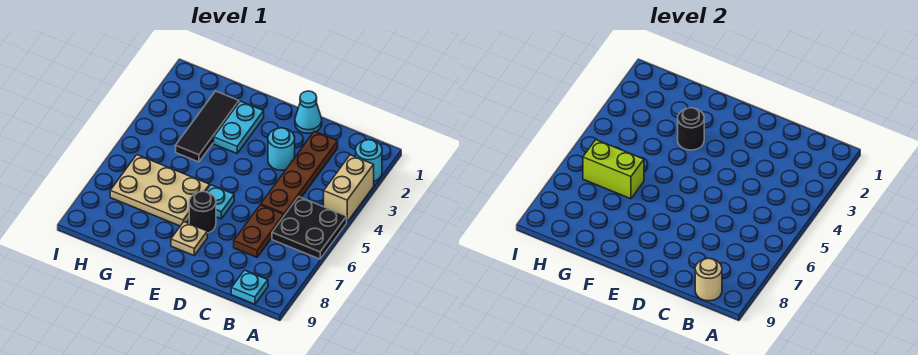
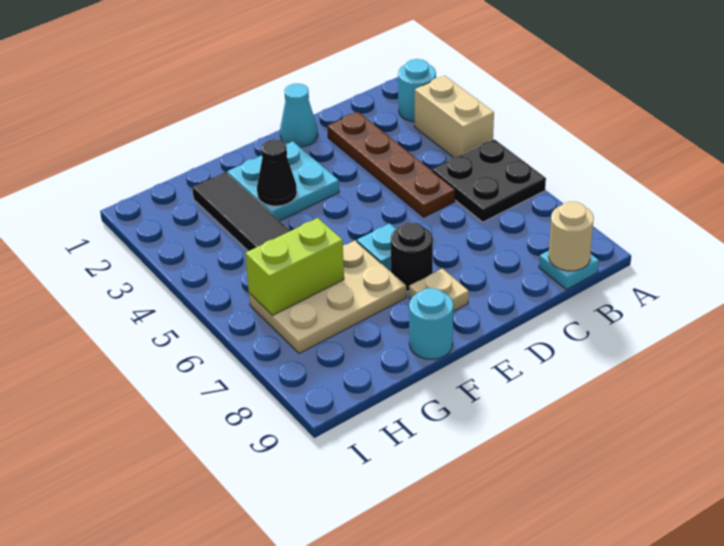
brown 1x2 plate [234,205,284,257] -> none
cyan 1x1 round brick [268,128,295,170] -> cyan 1x1 round brick moved to [409,288,453,359]
cyan 1x2 plate [214,101,264,154] -> cyan 2x2 plate [227,141,339,221]
black 1x1 round brick [678,108,704,150] -> black 1x1 cone [257,139,297,206]

